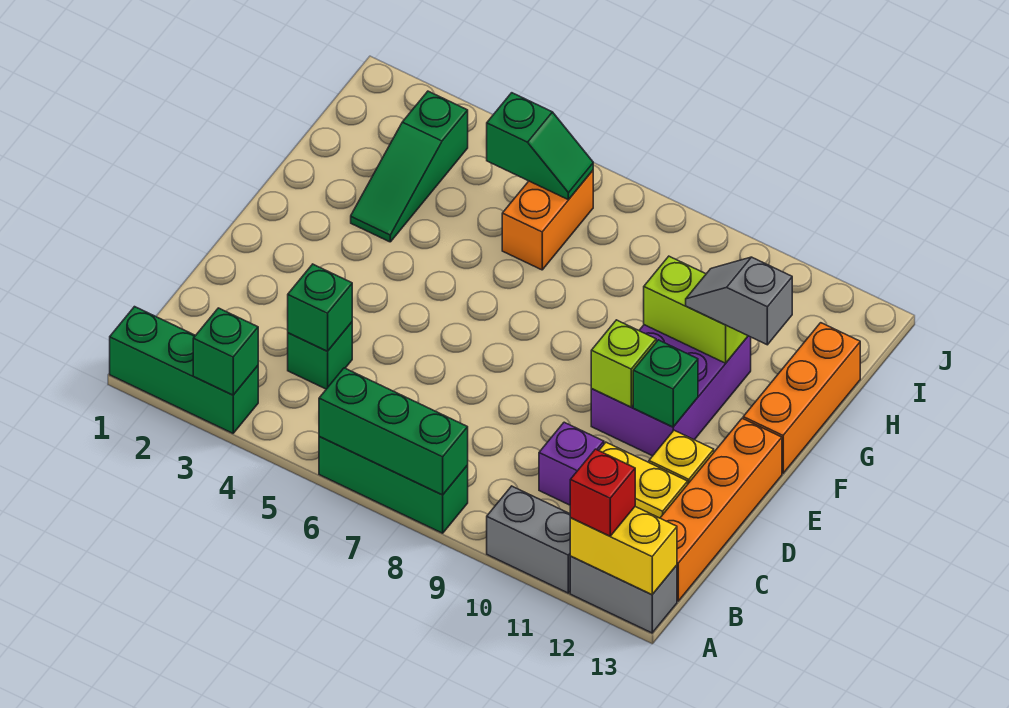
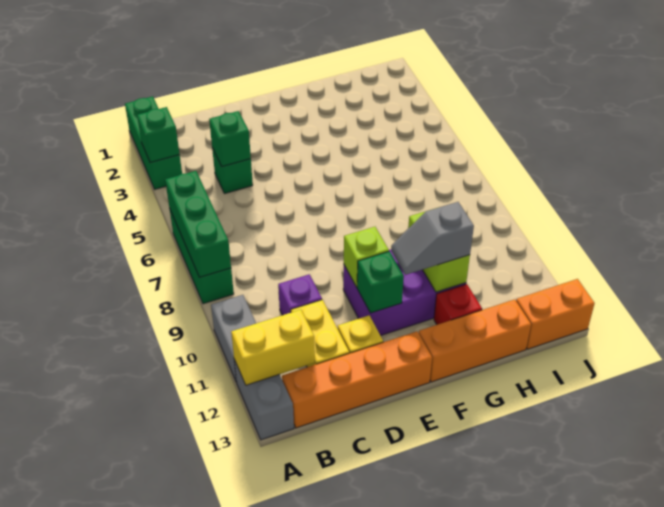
yellow 1x2 brick [570,507,677,594] -> yellow 1x2 brick turned to [231,310,315,385]
red 1x1 brick [570,449,635,536] -> red 1x1 brick moved to [434,284,482,325]
green 1x3 slope [351,91,468,242] -> none
grey 1x2 slope [686,257,792,345] -> grey 1x2 slope turned to [391,202,474,275]
orange 1x2 brick [502,171,593,270] -> orange 1x2 brick moved to [516,279,595,349]
green 1x2 slope [487,93,593,200] -> none

